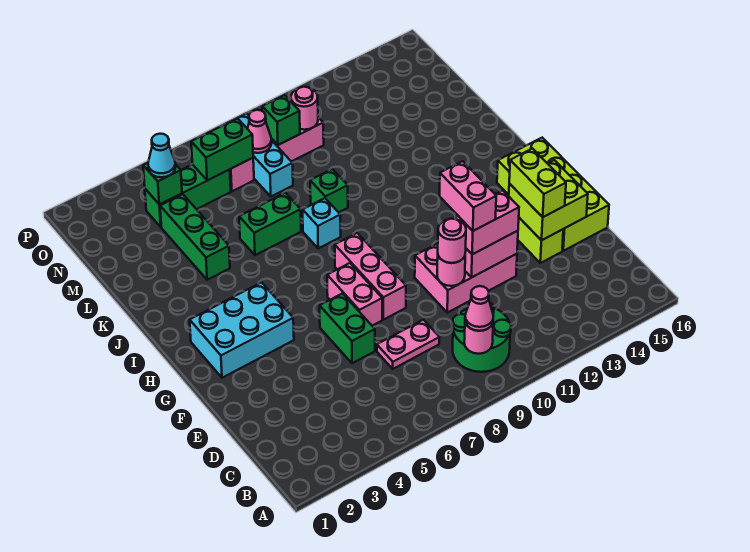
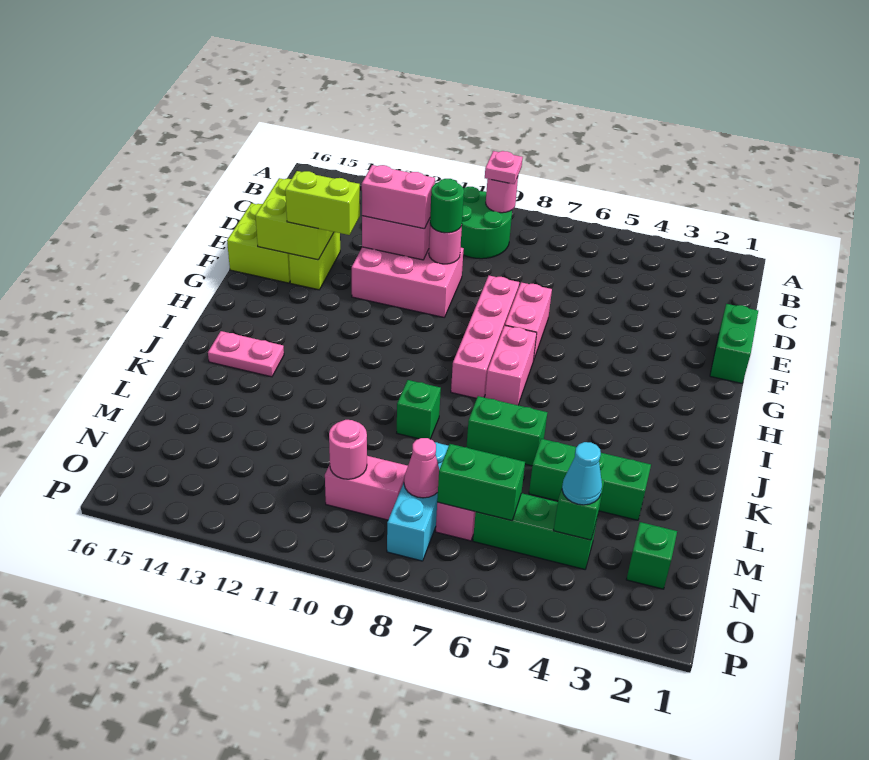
pink 1x1 cone [465,286,493,331] -> pink 1x1 plate [485,151,523,184]
pink 1x2 plate [377,320,439,369] -> pink 1x2 plate moved to [208,331,284,377]
green 1x2 brick [320,293,375,363] -> green 1x2 brick moved to [710,304,758,383]
pink 1x1 round brick [438,219,466,263] -> green 1x1 round brick [430,179,464,233]
pink 1x2 brick [440,161,496,231] -> pink 1x2 brick moved to [485,326,537,405]
lime 1x2 brick [509,149,566,217] -> lime 1x2 brick turned to [285,171,360,235]
lime 2x4 brick [497,138,609,251] -> lime 2x2 brick [227,203,290,283]
pink 1x3 brick [335,233,406,320] -> pink 1x4 brick [451,276,519,398]
cyan 2x3 brick [190,282,294,378] -> none
cyan 1x1 brick [303,198,341,248] -> none
green 1x3 brick [160,194,230,280] -> green 1x3 brick turned to [529,439,651,520]
green 1x1 brick [262,95,300,145] -> green 1x1 brick moved to [626,522,677,589]

